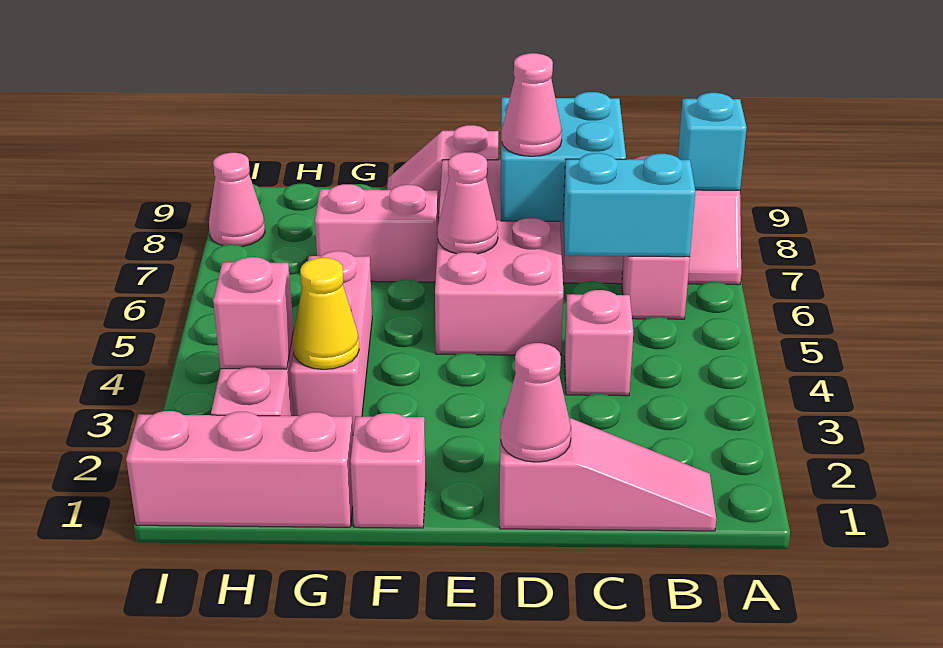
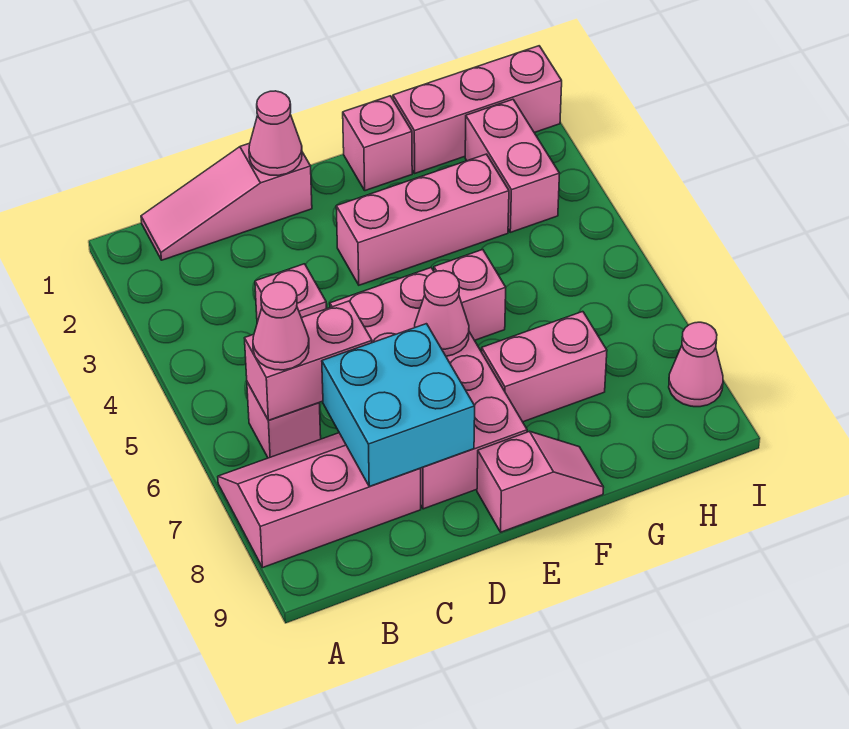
cyan 1x1 brick [678,93,747,190] -> none
cyan 1x2 brick [563,153,696,257] -> pink 1x2 brick [245,301,372,420]
pink 1x1 cone [502,53,562,156] -> pink 1x1 cone moved to [253,282,309,370]
pink 1x3 brick [290,251,372,433] -> pink 1x3 brick turned to [336,154,509,285]
yellow 1x1 cone [293,258,359,369] -> none
pink 1x1 brick [213,257,293,369] -> pink 1x1 brick moved to [434,250,506,340]

